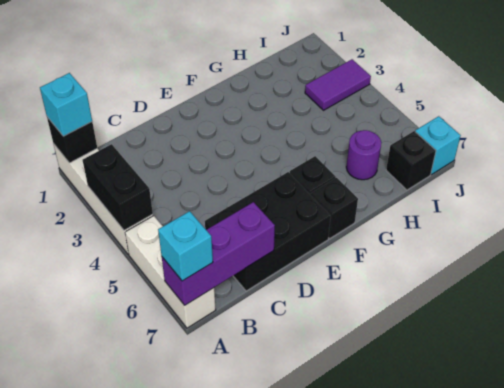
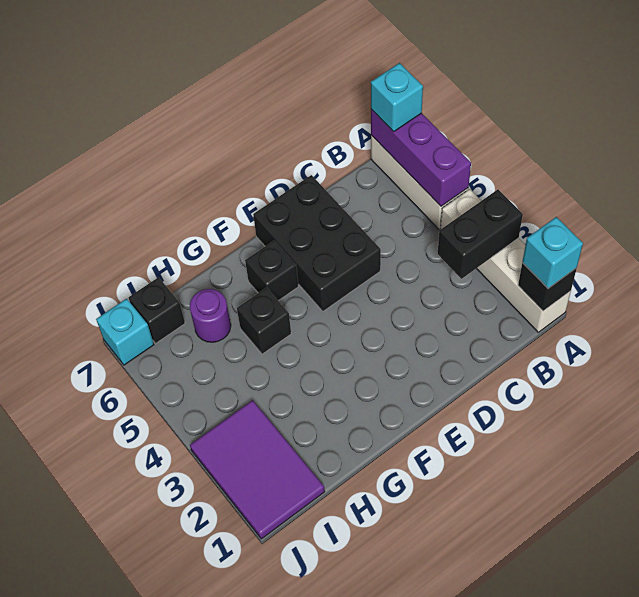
black 1x2 brick [82,144,153,230] -> black 1x2 brick turned to [438,190,523,279]
purple 1x3 brick [162,202,275,305] -> purple 1x3 brick turned to [371,109,471,206]
black 2x3 brick [205,172,331,291] -> black 2x3 brick turned to [253,175,381,311]
black 1x1 brick [311,178,358,239] -> black 1x1 brick moved to [237,288,291,354]
purple 1x2 tile [305,59,371,110] -> purple 2x3 tile [190,400,325,539]

